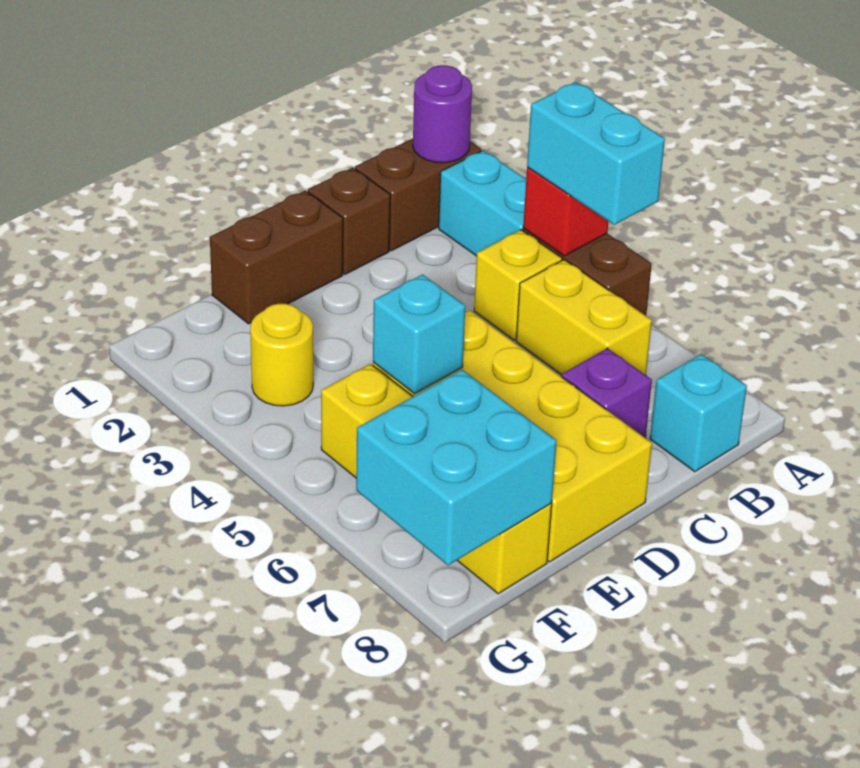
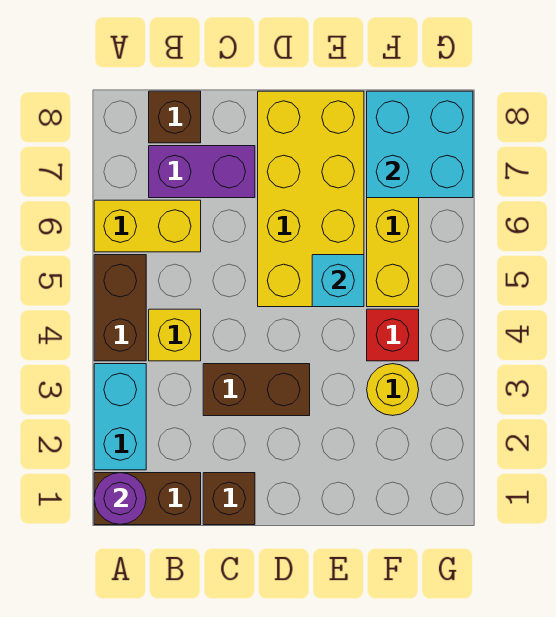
red 1x1 brick [523,167,608,256] -> red 1x1 brick moved to [367,309,419,361]
cyan 1x2 brick [527,82,665,225] -> none
yellow 1x2 brick [516,260,652,375] -> yellow 1x2 brick turned to [94,200,201,252]
cyan 1x1 brick [650,354,747,472] -> brown 1x1 brick [149,91,201,143]
purple 1x1 brick [562,348,652,438] -> purple 1x2 brick [149,146,255,198]
brown 1x2 brick [210,190,343,324] -> brown 1x2 brick moved to [203,364,310,416]

